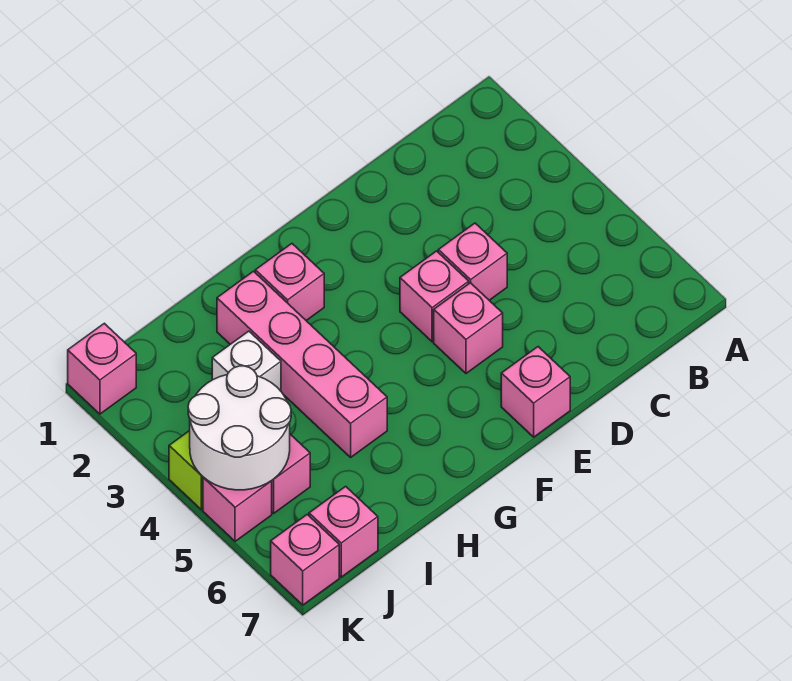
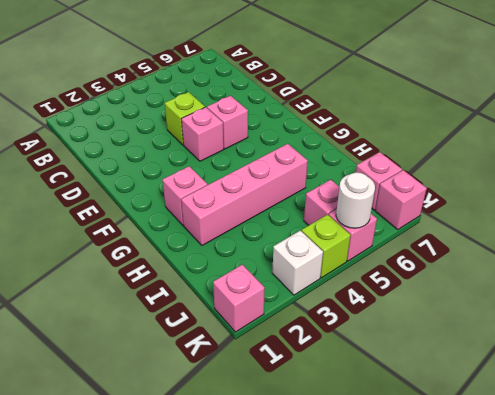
pink 1x1 brick [438,223,507,300] -> lime 1x1 brick [165,92,205,145]
pink 1x1 brick [501,347,570,437] -> none
white 1x1 brick [212,331,281,391] -> white 1x1 brick moved to [272,231,323,295]
white 2x2 round brick [188,366,291,490] -> white 1x1 round brick [336,172,375,228]

